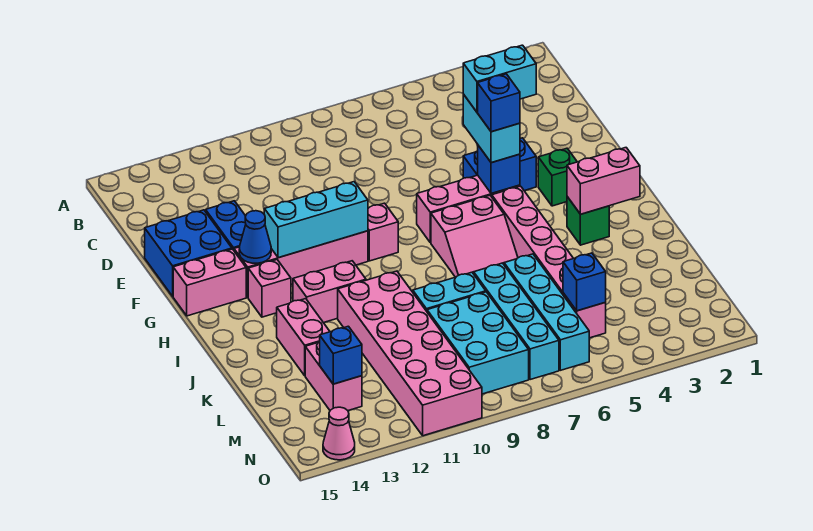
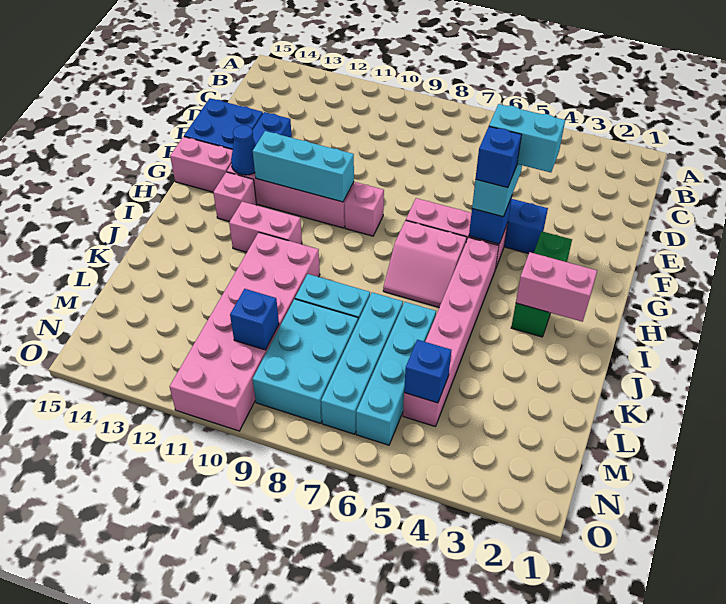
pink 1x2 brick [277,299,330,376] -> none
pink 1x2 brick [305,341,362,410] -> none
blue 1x1 brick [320,326,362,384] -> blue 1x1 brick moved to [230,289,279,350]
pink 1x1 cone [323,407,355,460] -> none

